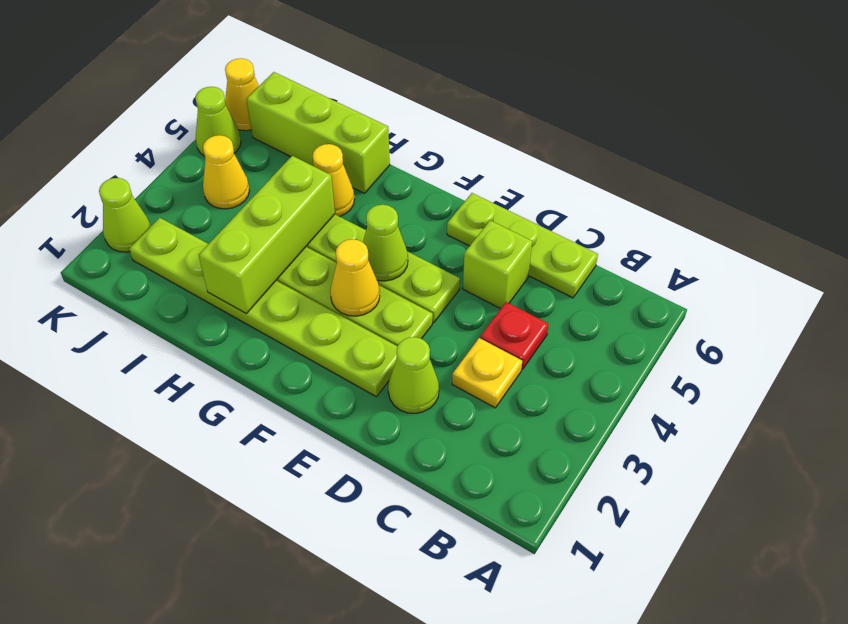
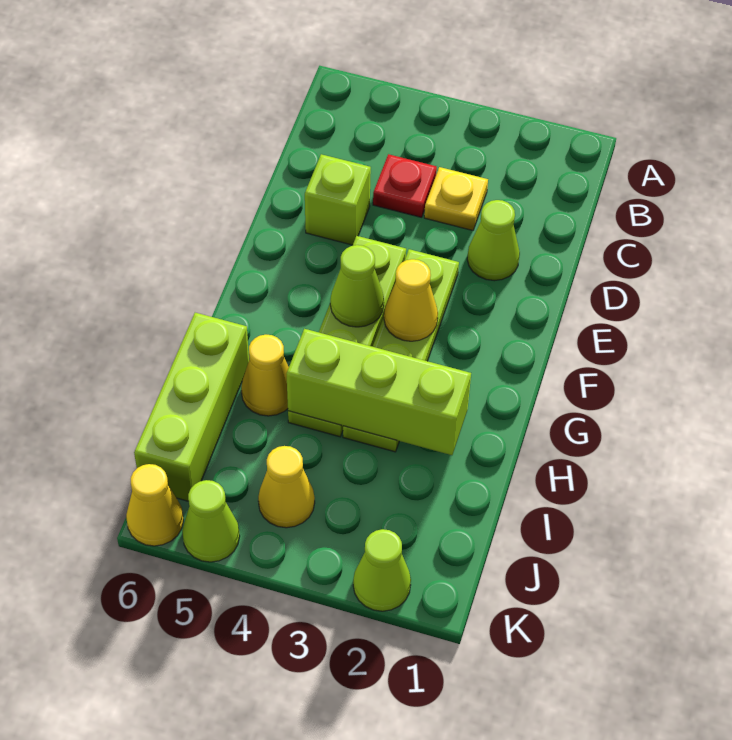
lime 1x3 plate [447,193,598,298] -> none
lime 1x6 plate [129,218,398,397] -> none

